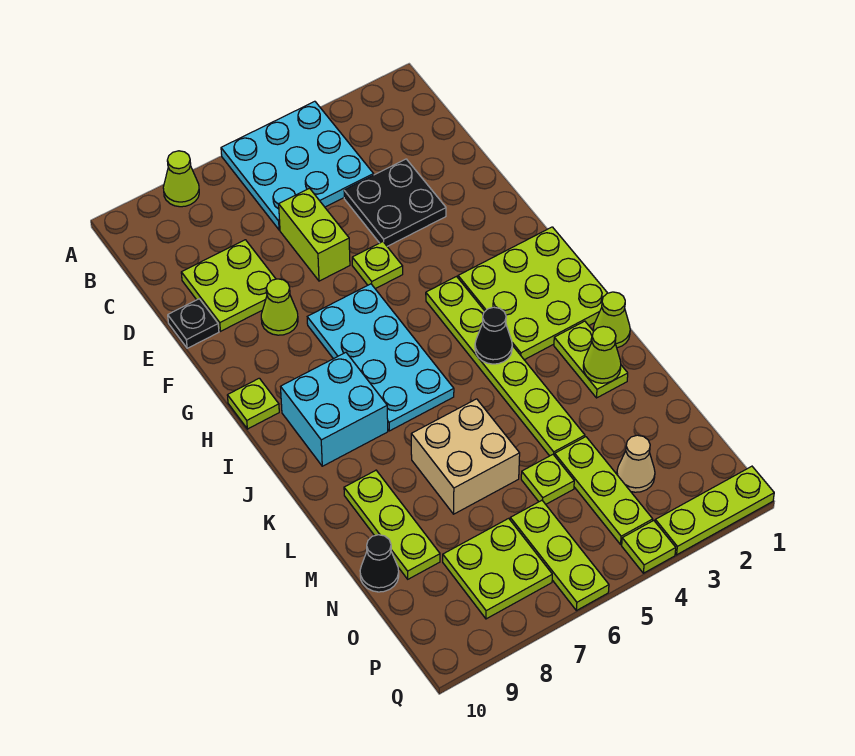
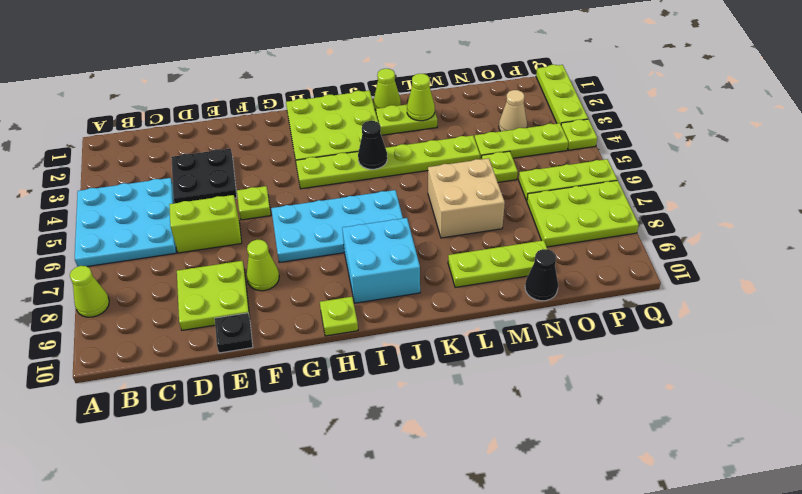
lime 2x2 plate [443,518,552,619] -> lime 2x3 plate [527,180,639,247]

